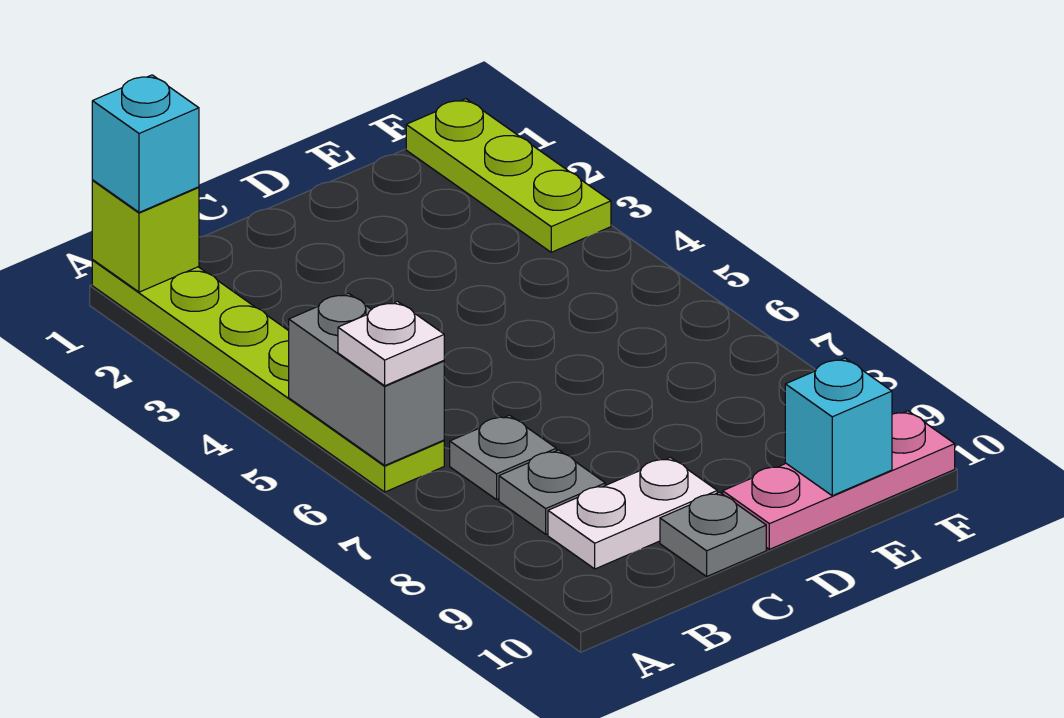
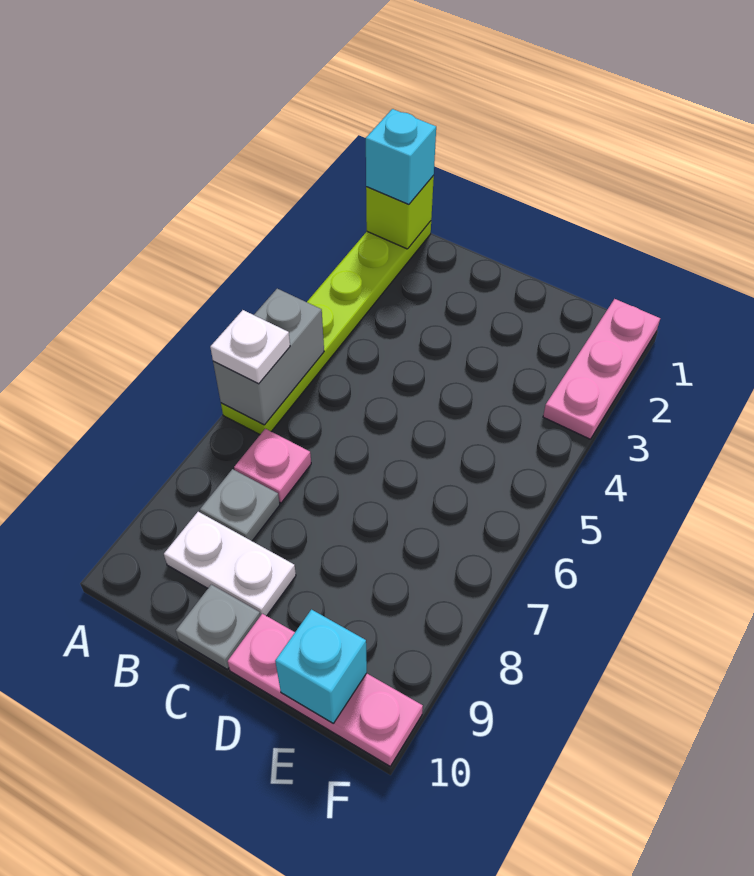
grey 1x1 plate [450,415,556,500] -> pink 1x1 plate [234,429,311,503]
lime 1x3 plate [406,99,611,252] -> pink 1x3 plate [543,299,660,439]

